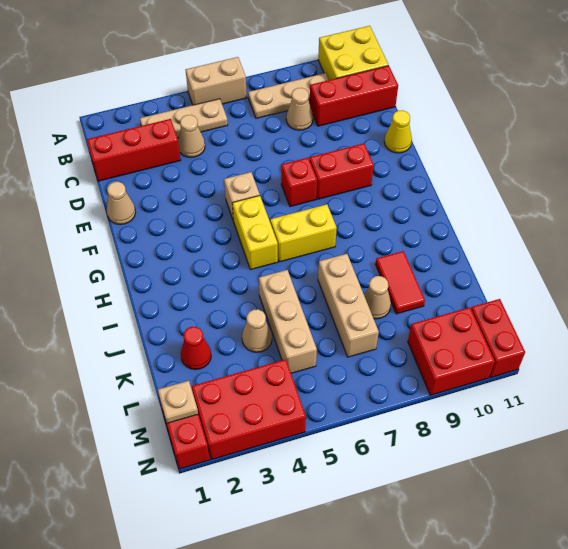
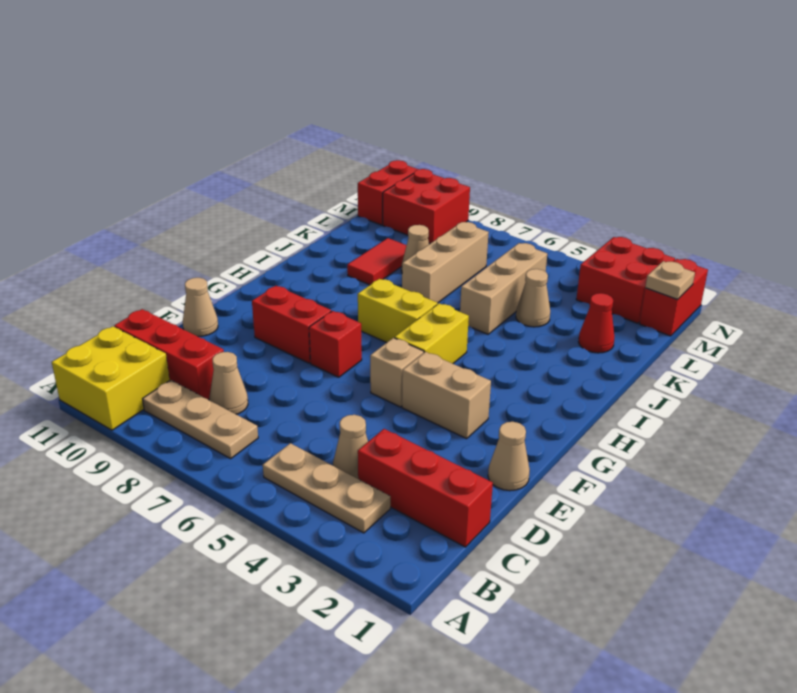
tan 1x2 brick [186,57,247,105] -> tan 1x2 brick moved to [402,352,491,439]
yellow 1x1 cone [384,110,412,153] -> tan 1x1 cone [183,278,218,336]
red 2x3 brick [192,359,306,459] -> red 2x2 brick [576,237,675,323]

